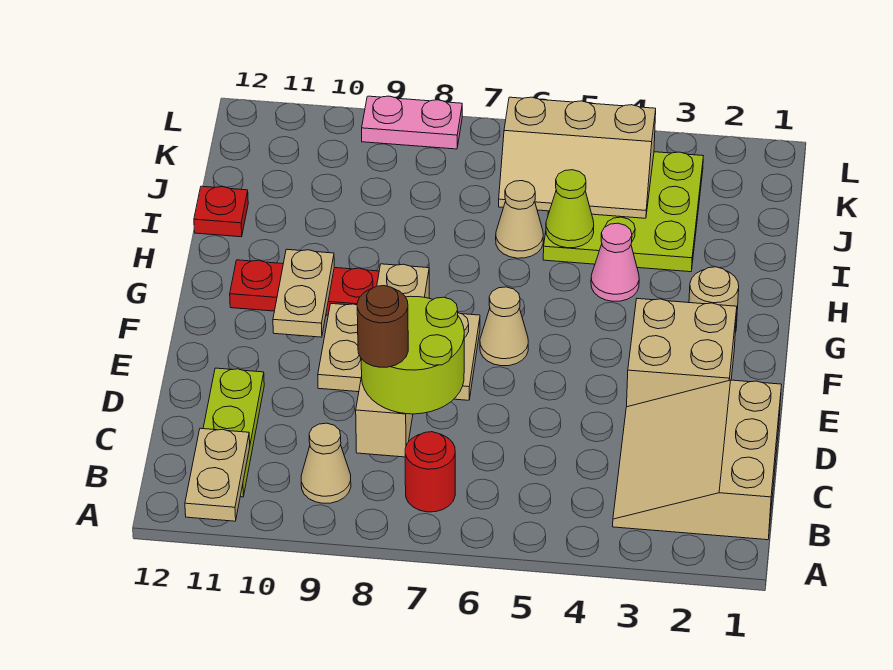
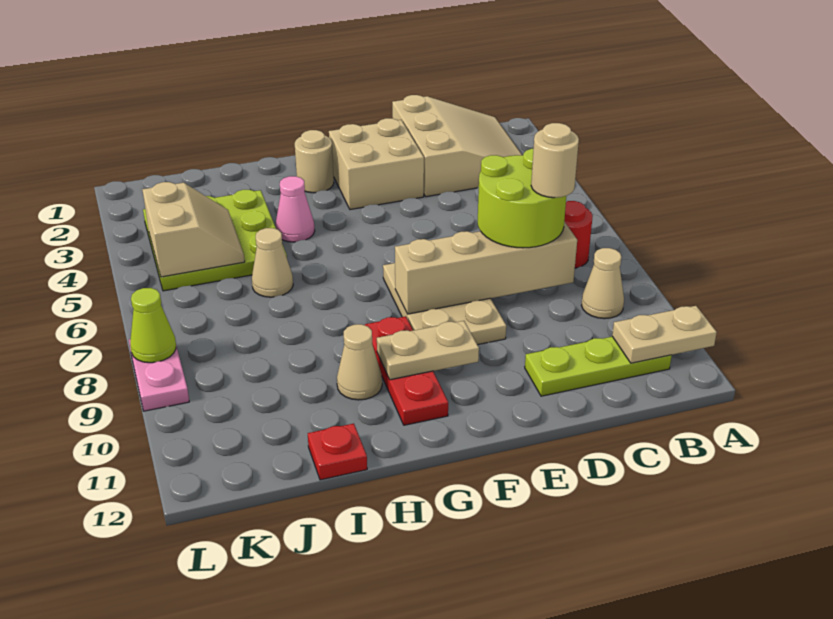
tan 3x3 slope [613,380,781,540] -> tan 3x3 slope turned to [392,95,522,197]
brown 1x1 round brick [357,286,408,367] -> tan 1x1 round brick [531,123,579,198]
tan 1x1 cone [480,287,528,366] -> tan 1x1 cone moved to [337,324,382,400]
lime 1x1 cone [546,170,594,248] -> lime 1x1 cone moved to [130,288,176,363]
tan 2x3 slope [499,97,656,218] -> tan 2x2 slope [142,182,245,277]

